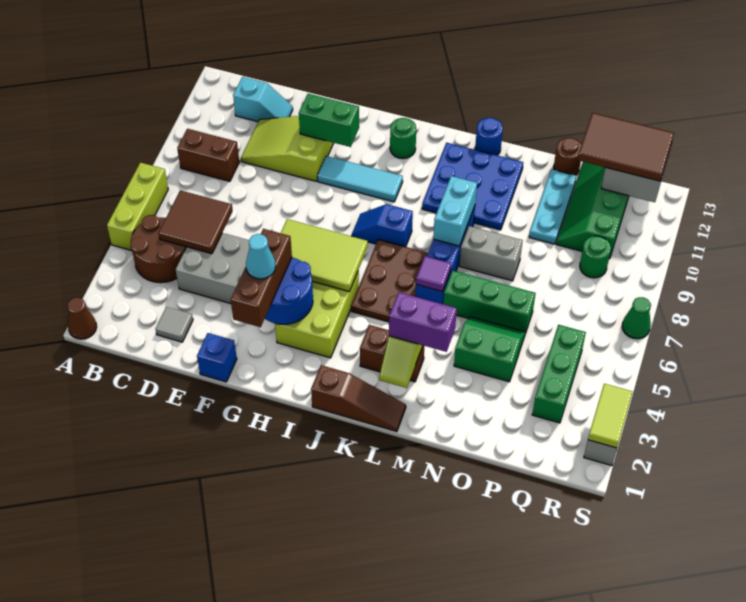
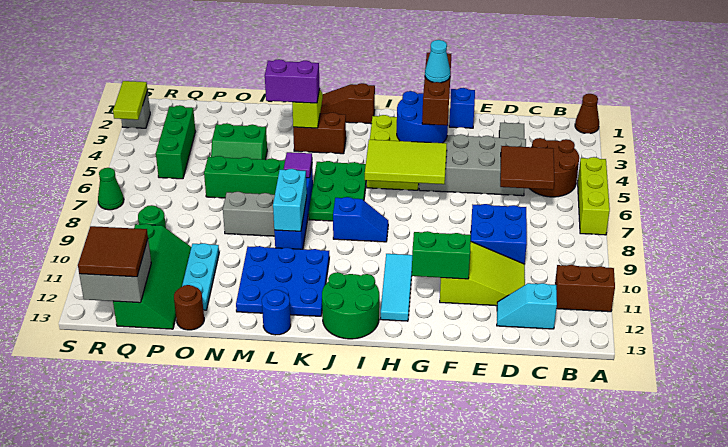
brown 1x2 brick [177,129,239,181] -> brown 1x2 brick moved to [555,265,615,312]
none -> blue 2x2 brick [471,204,527,264]
cyan 1x3 tile [317,156,403,202] -> cyan 1x3 tile turned to [381,254,412,321]
green 1x1 round brick [390,118,416,159] -> green 2x2 round brick [322,272,379,339]
brown 2x3 plate [351,240,428,322] -> green 2x3 plate [309,161,366,221]
brown 2x3 tile [578,113,674,181] -> brown 2x2 tile [78,226,148,277]

